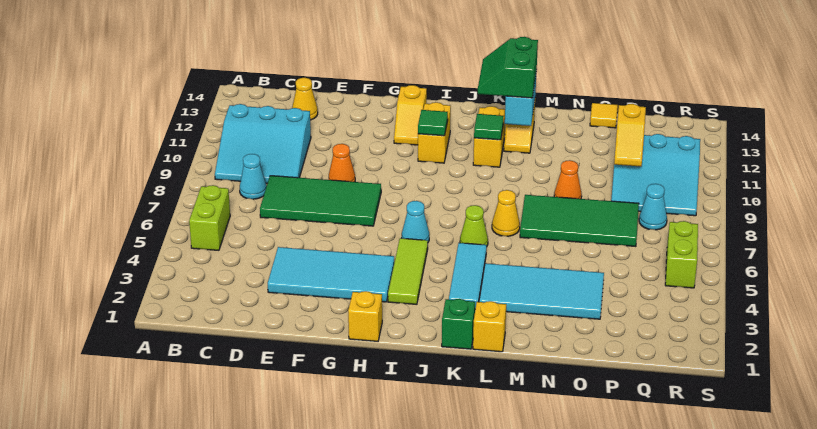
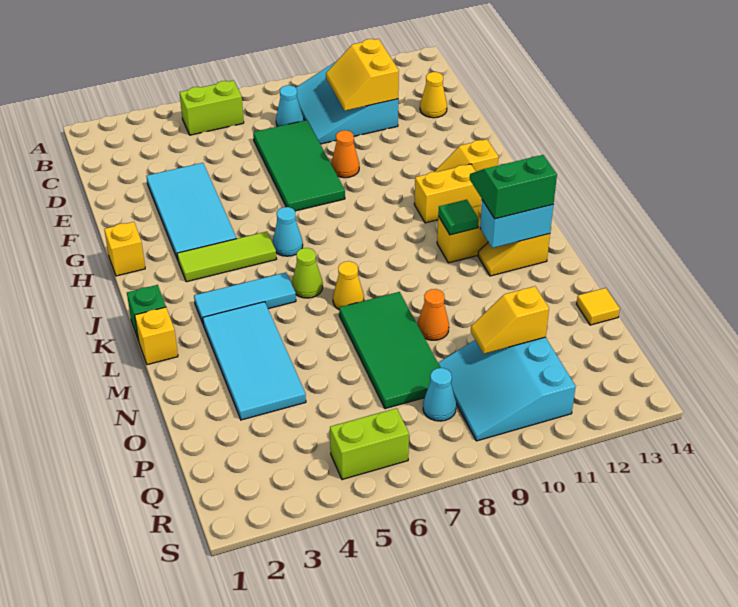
none -> yellow 2x2 slope [326,39,399,111]
green 1x1 tile [418,110,448,136] -> none

